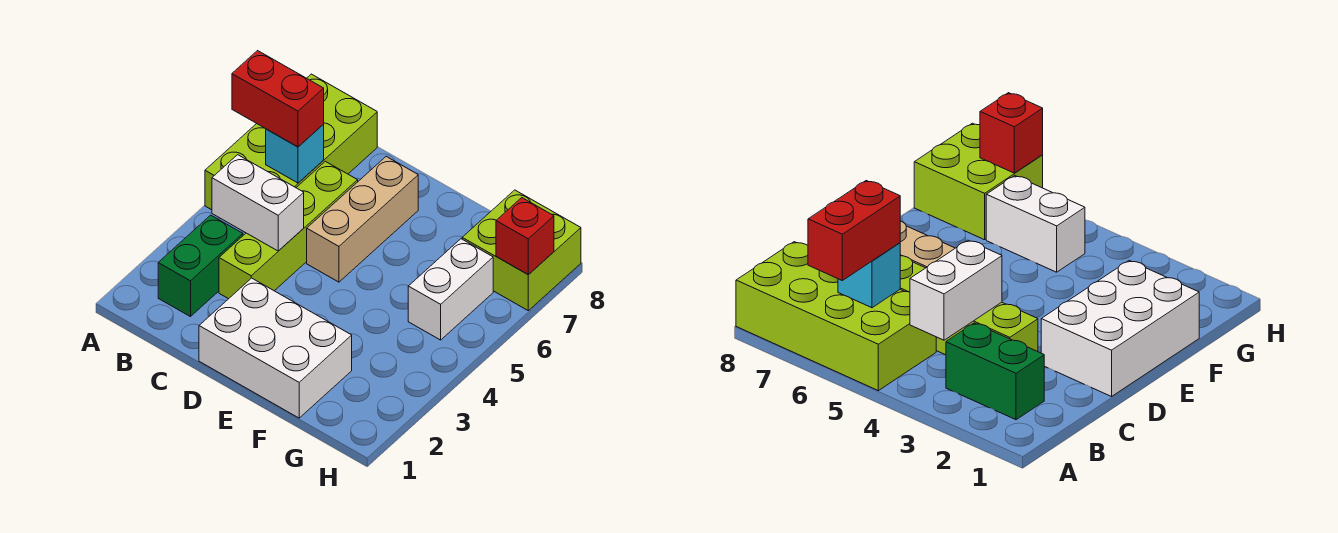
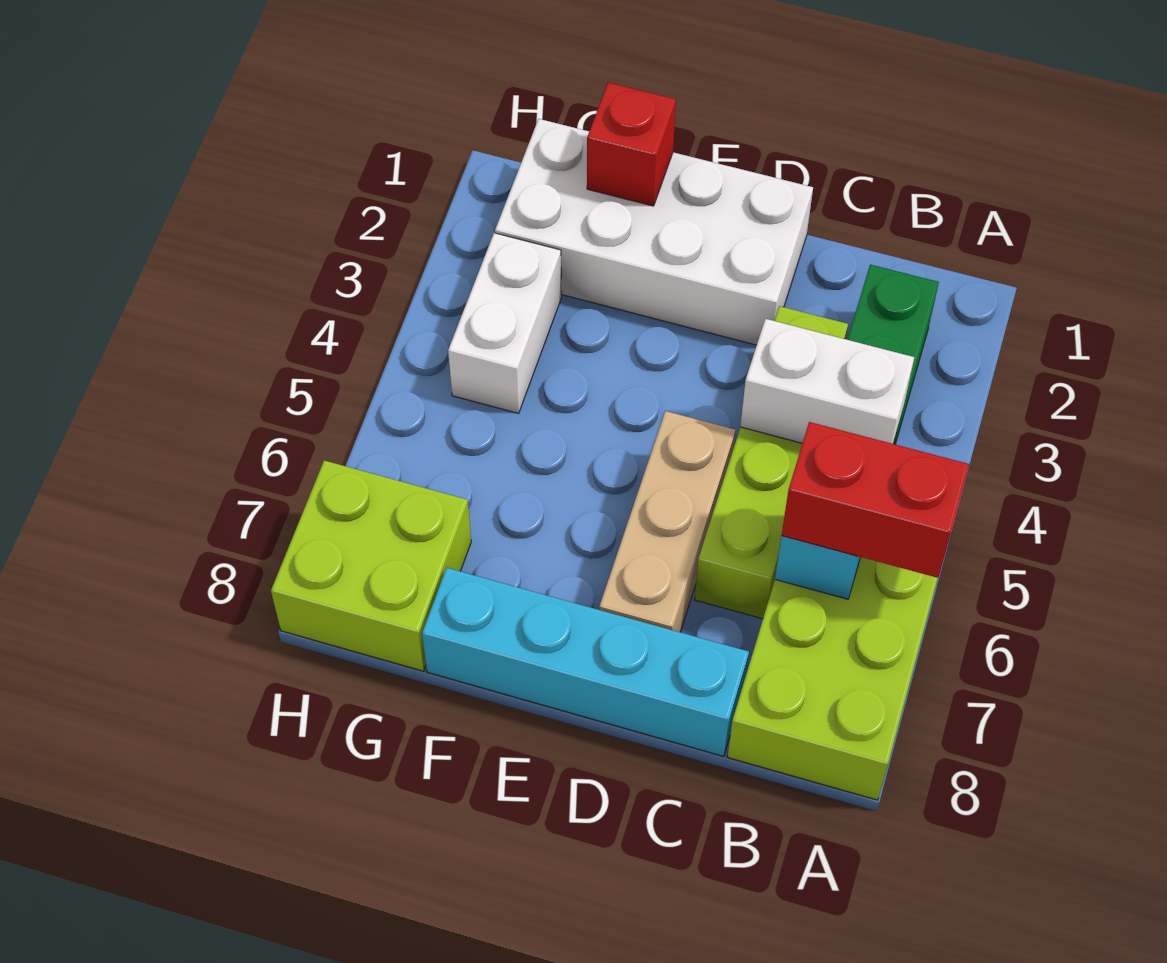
none -> cyan 1x4 brick [422,568,749,756]
white 2x3 brick [199,278,352,418] -> white 2x4 brick [495,119,813,345]
white 1x2 brick [408,239,493,340] -> white 1x2 brick moved to [448,233,562,413]
red 1x1 brick [496,198,554,275] -> red 1x1 brick moved to [587,83,676,206]

